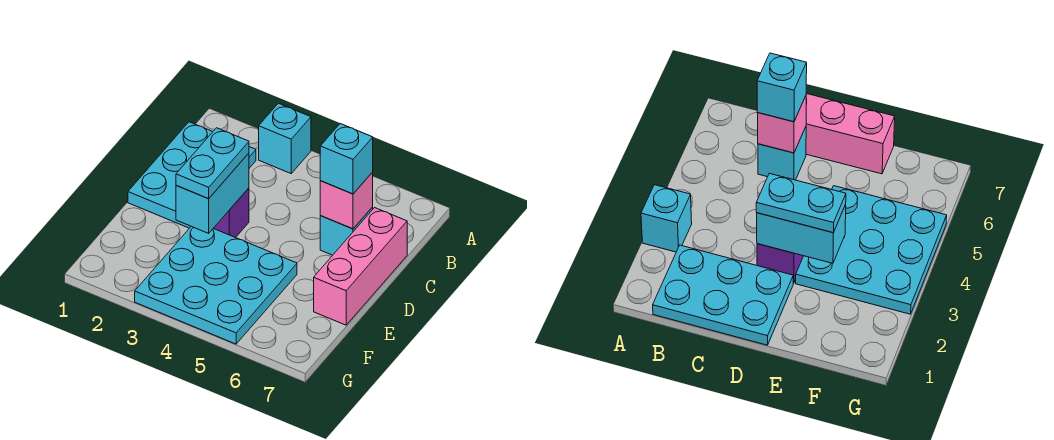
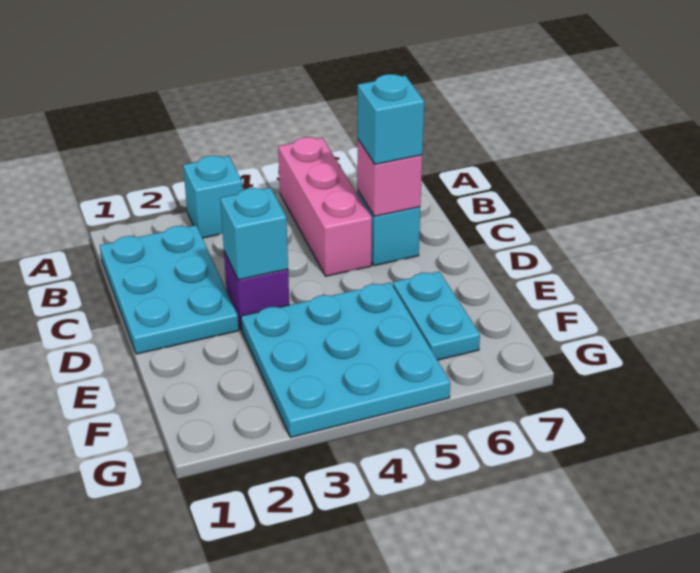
pink 1x3 brick [314,208,407,325] -> pink 1x3 brick moved to [278,137,372,276]
cyan 1x2 brick [176,153,249,233] -> cyan 1x1 brick [220,188,288,280]
cyan 1x2 plate [176,128,249,198] -> cyan 1x2 plate moved to [393,272,480,360]

